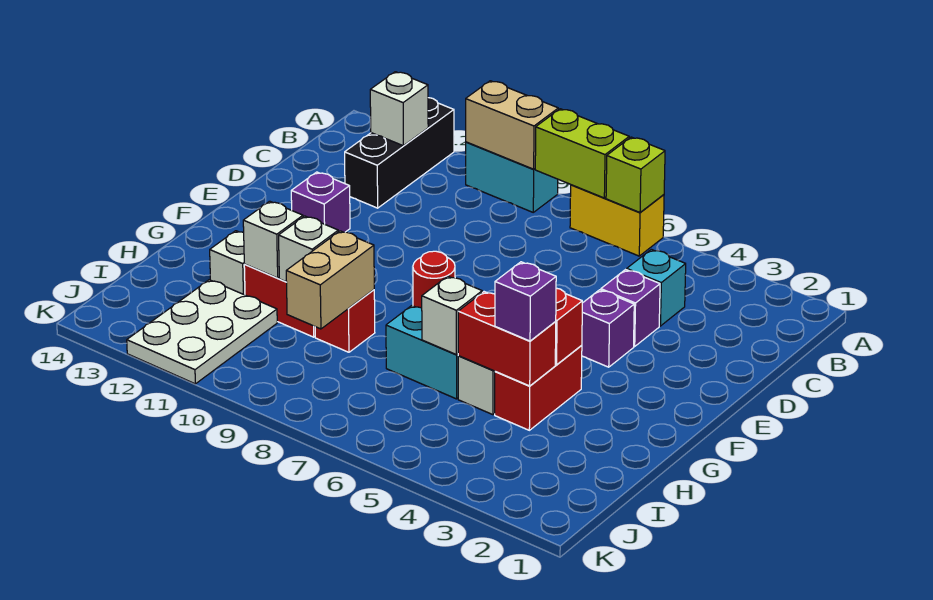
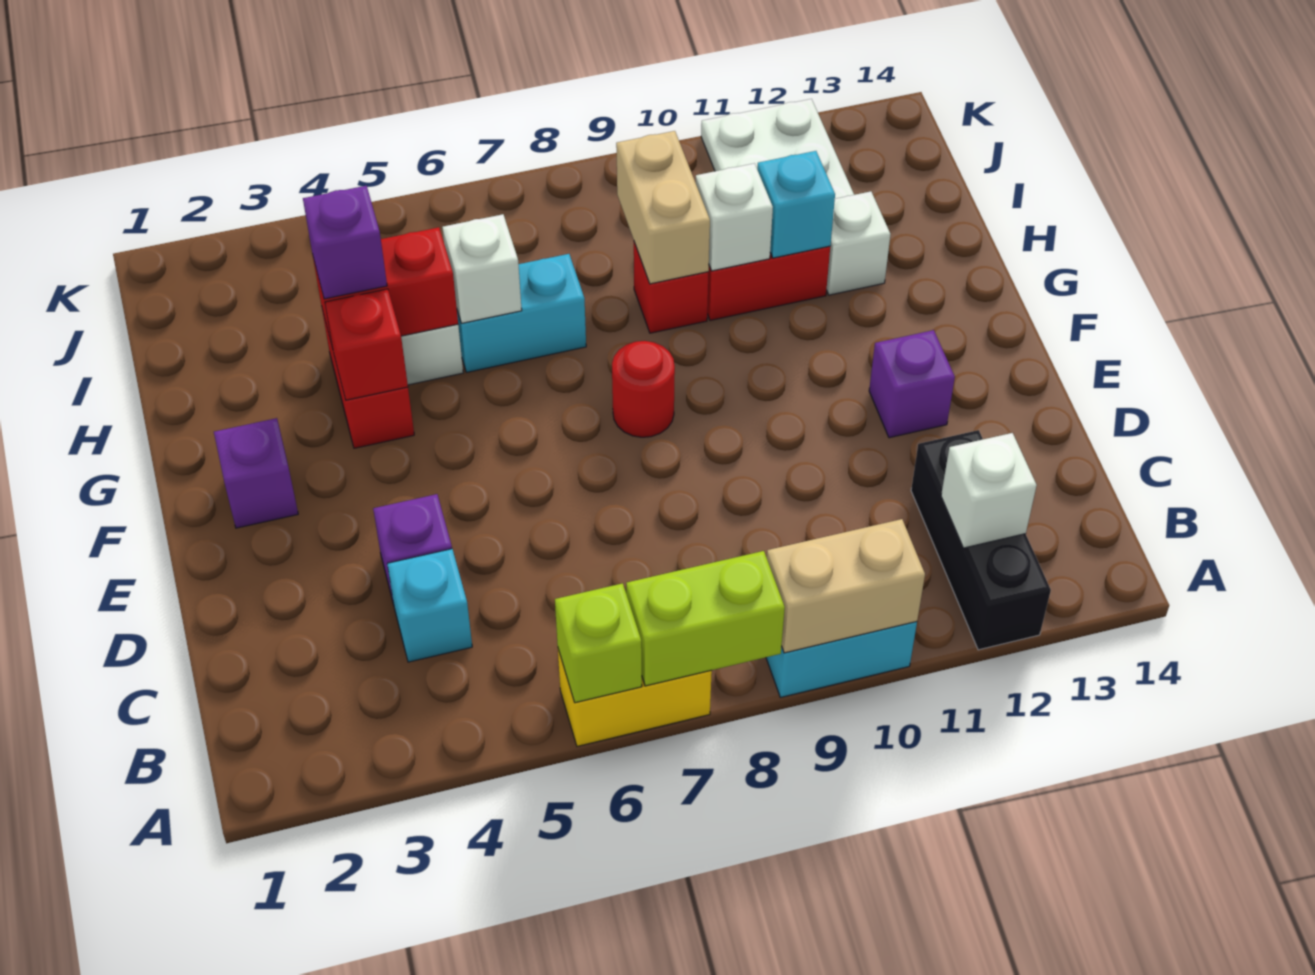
purple 1x1 brick [582,290,634,367] -> purple 1x1 brick moved to [214,418,298,528]
white 1x1 brick [243,201,303,278] -> cyan 1x1 brick [757,151,835,258]

